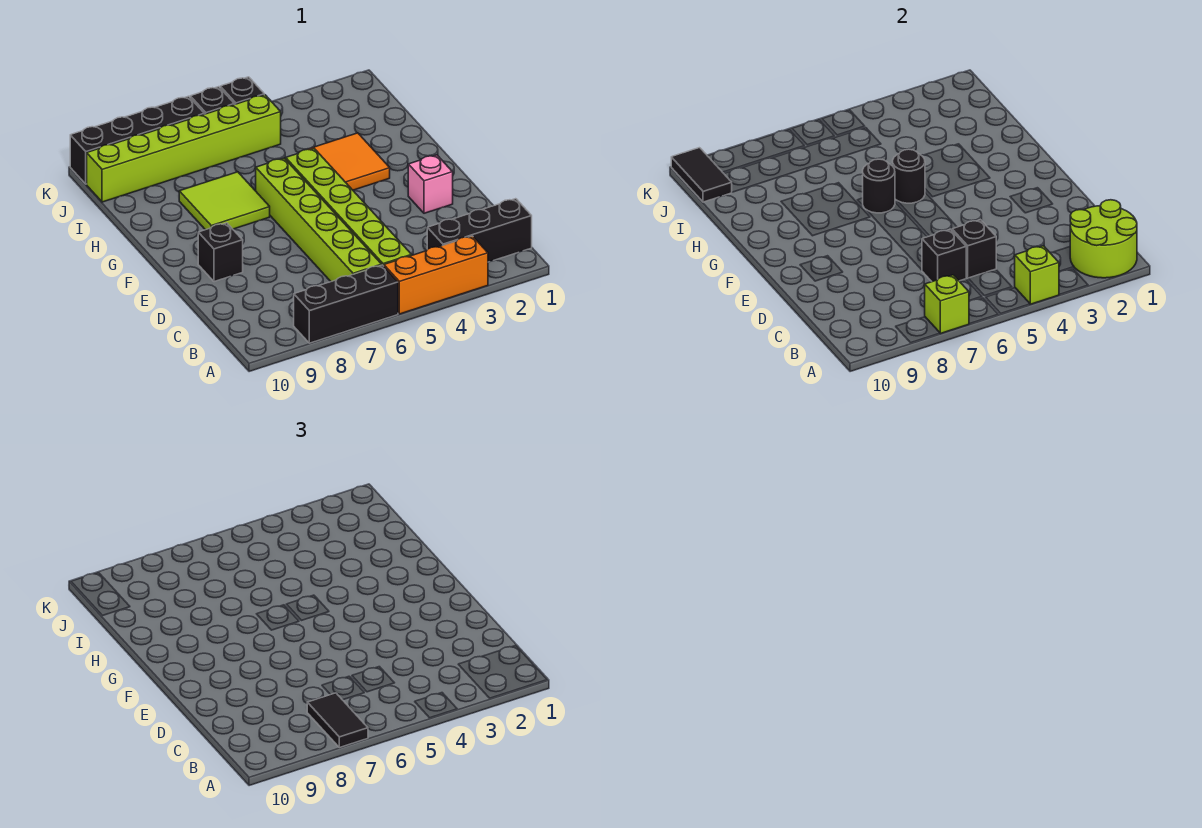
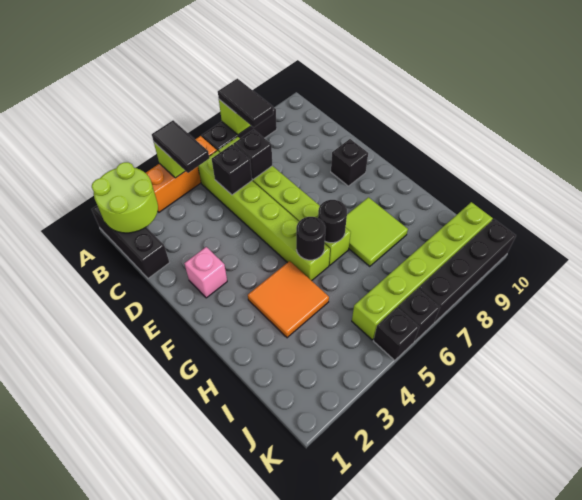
black 1x3 brick [427,199,532,262] -> black 1x3 brick turned to [92,206,169,278]
black 1x2 tile [671,148,732,202] -> black 1x2 tile moved to [152,120,209,173]

